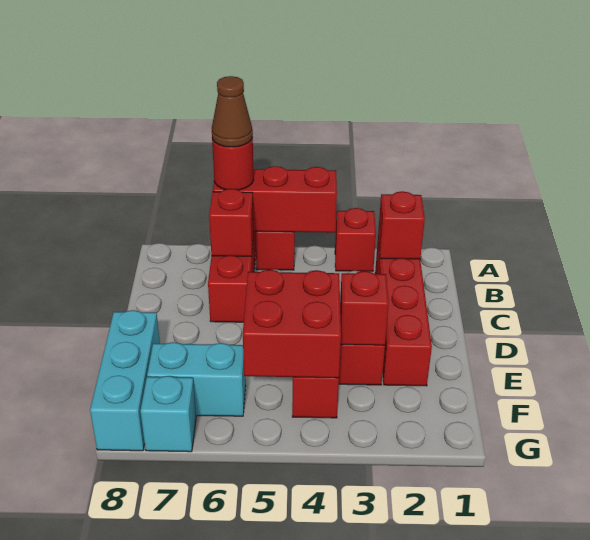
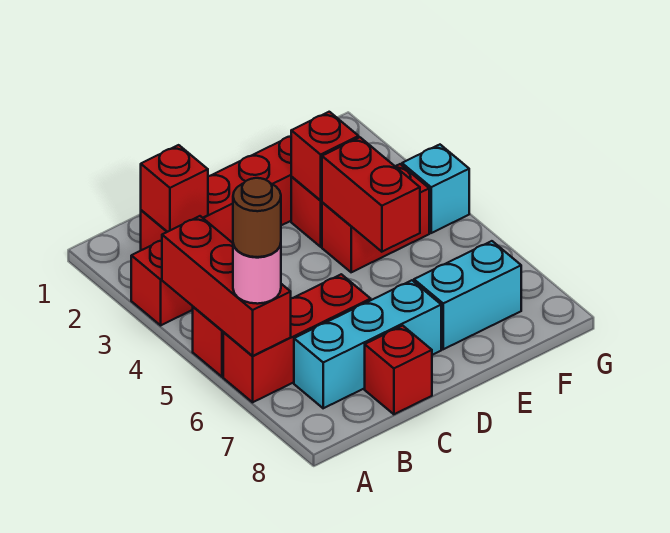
red 1x1 round brick [212,138,254,190] -> pink 1x1 round brick [233,244,281,304]
brown 1x1 cone [212,76,253,147] -> brown 1x1 round brick [233,178,281,257]
red 1x1 brick [209,189,254,257] -> red 1x1 brick moved to [365,326,432,414]
red 2x2 brick [243,270,341,378] -> red 1x2 brick [322,137,420,252]
cyan 1x3 brick [90,310,160,451] -> cyan 1x3 brick moved to [294,280,441,408]
cyan 1x2 brick [147,342,246,416] -> cyan 1x2 brick turned to [414,241,521,349]
cyan 1x1 brick [140,376,196,452] -> cyan 1x1 brick moved to [402,145,469,233]

